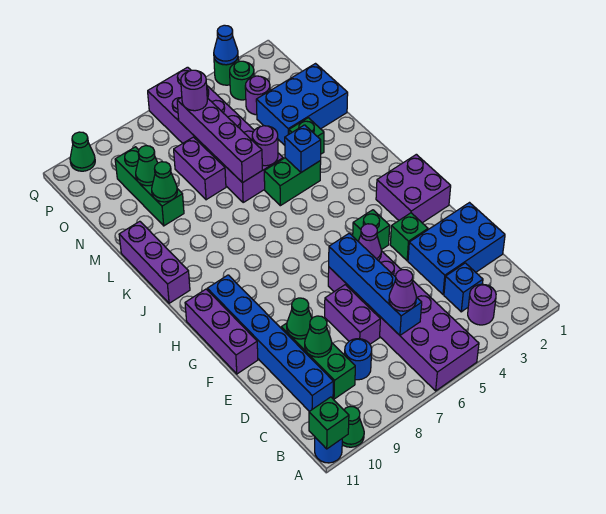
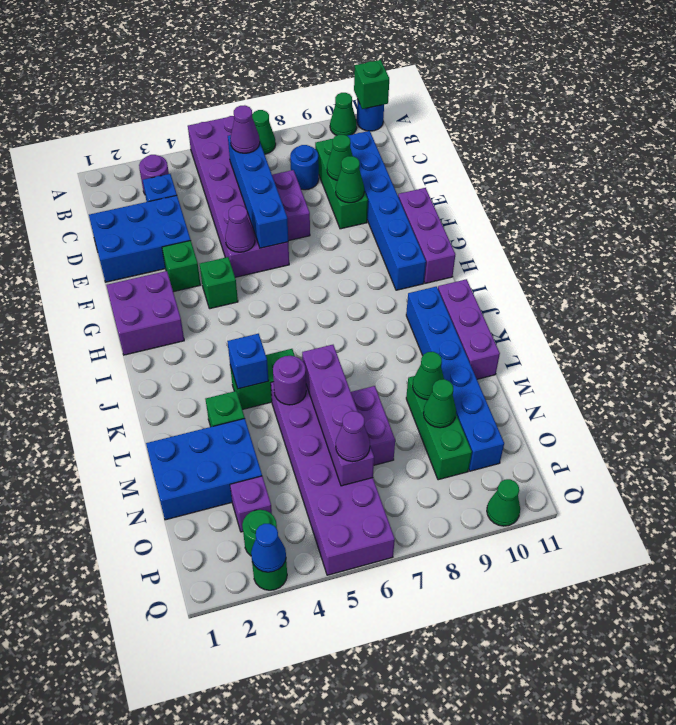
none -> green 1x1 cone [252,110,276,154]
none -> blue 1x6 brick [406,286,504,471]
purple 1x1 round brick [245,76,270,115] -> purple 1x1 brick [230,476,272,532]
purple 1x1 round brick [181,70,207,111] -> purple 1x1 cone [336,411,370,462]

